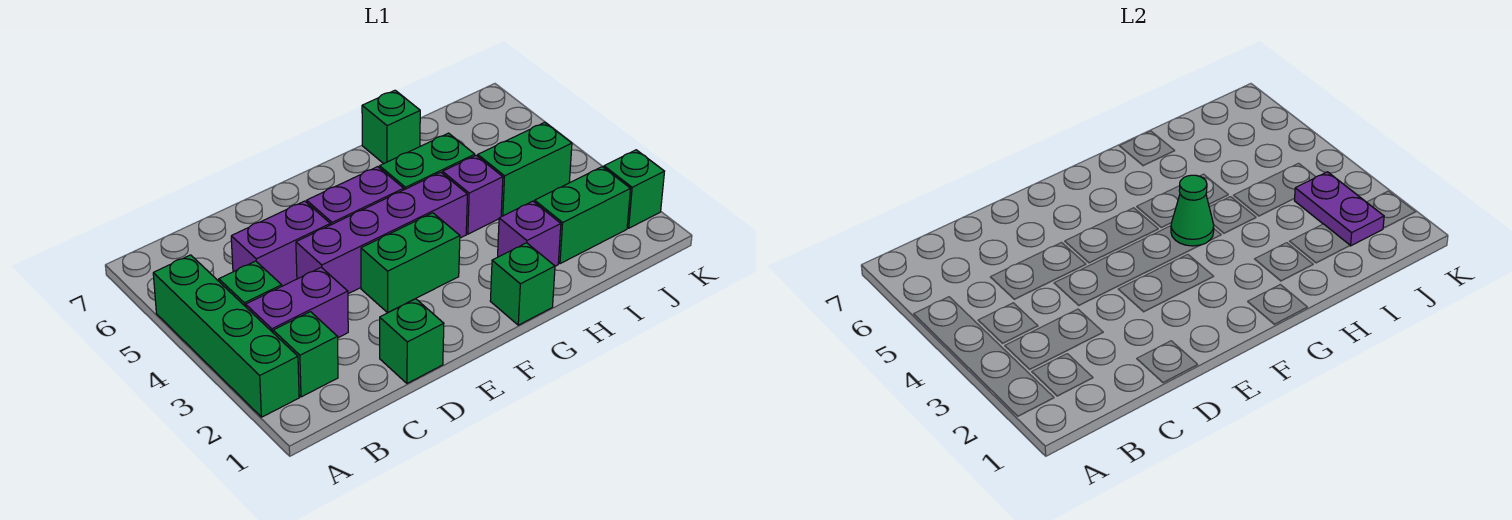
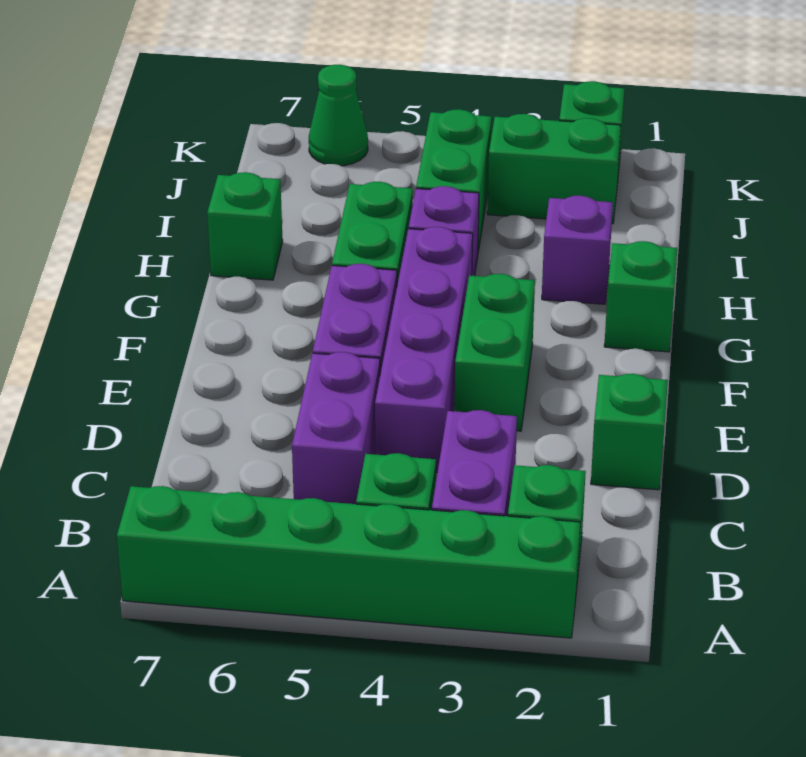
green 1x4 brick [153,255,299,417] -> green 1x6 brick [117,486,580,638]
green 1x1 cone [1171,175,1214,246] -> green 1x1 cone moved to [309,65,368,166]
green 1x2 brick [535,167,630,264] -> green 1x2 brick turned to [487,114,621,224]
purple 1x2 plate [1294,172,1384,246] -> none

